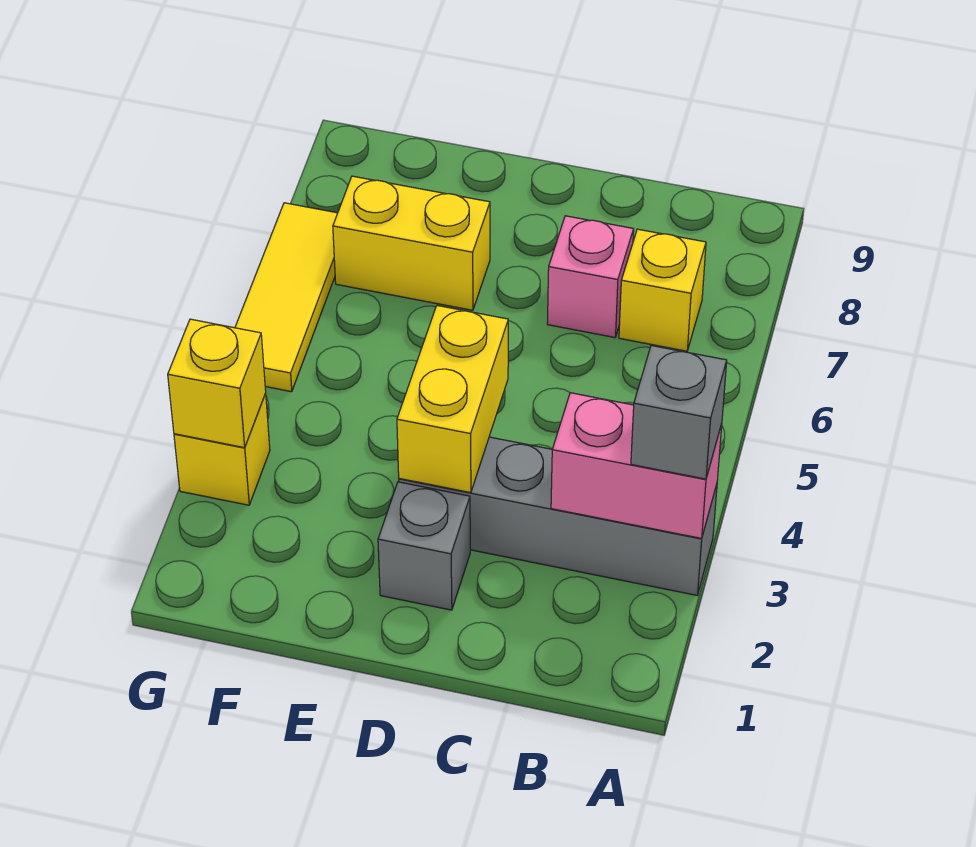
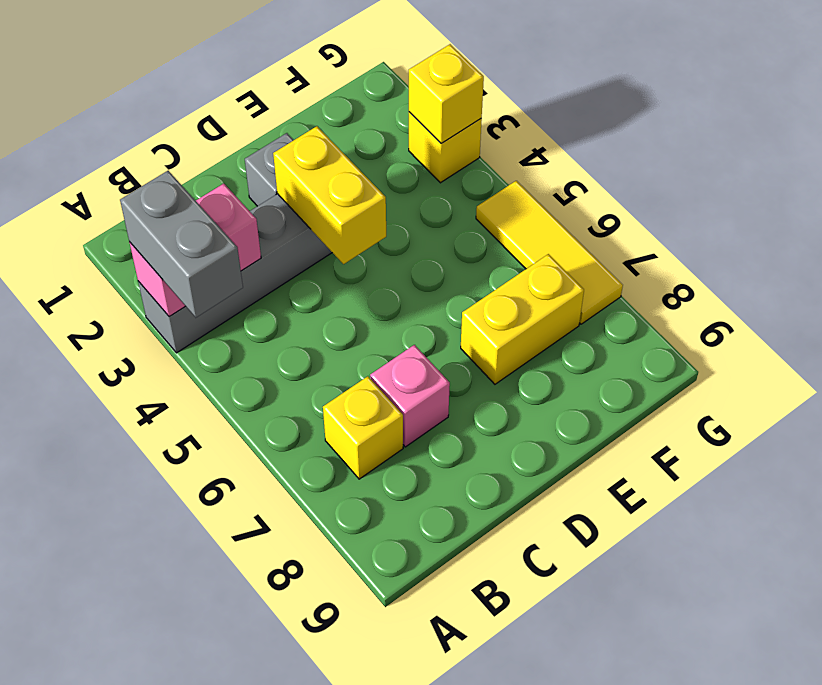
grey 1x1 brick [631,346,727,479] -> grey 1x2 brick [120,171,243,318]

